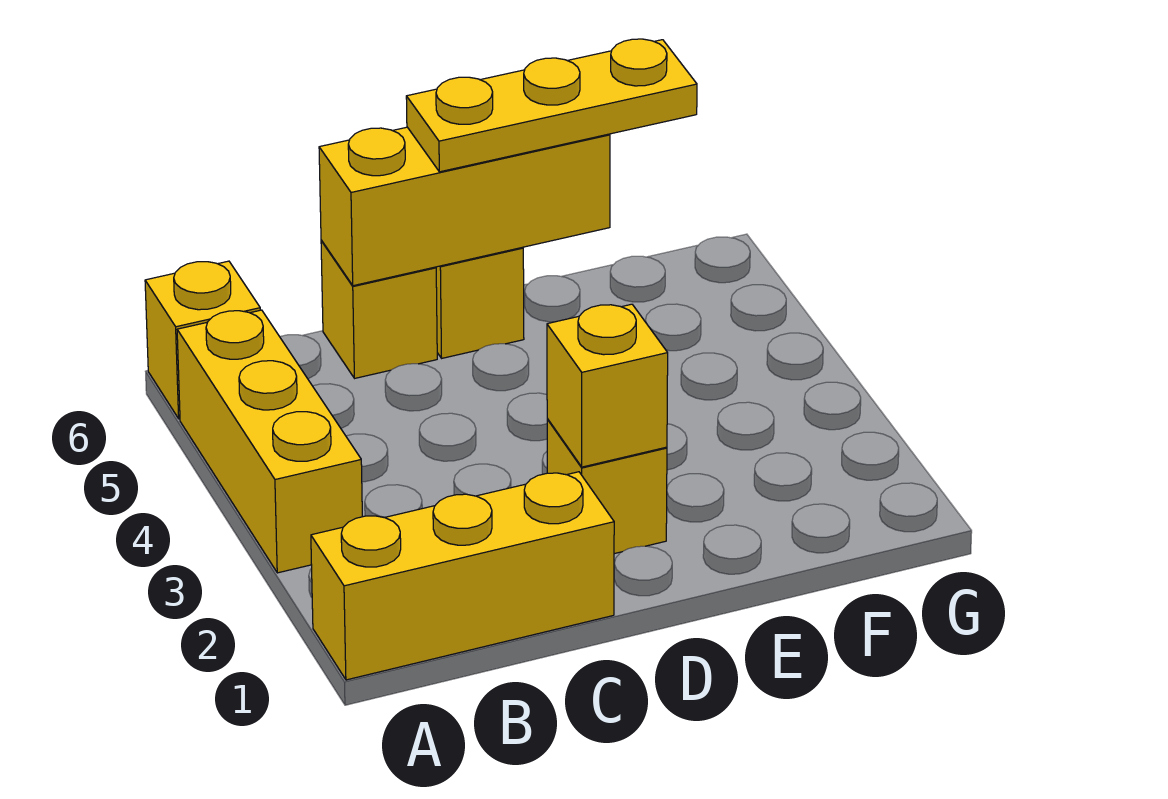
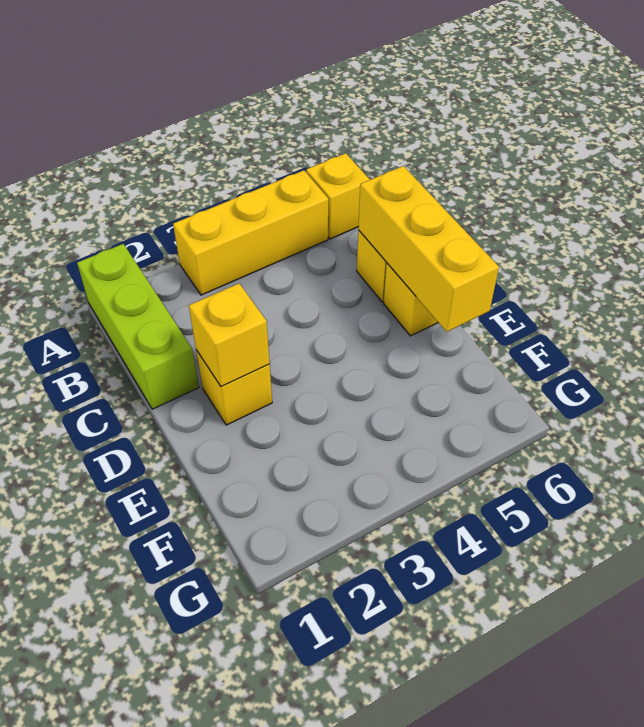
yellow 1x3 brick [311,472,614,680] -> lime 1x3 brick [77,244,199,409]
yellow 1x3 plate [406,39,697,172] -> none

